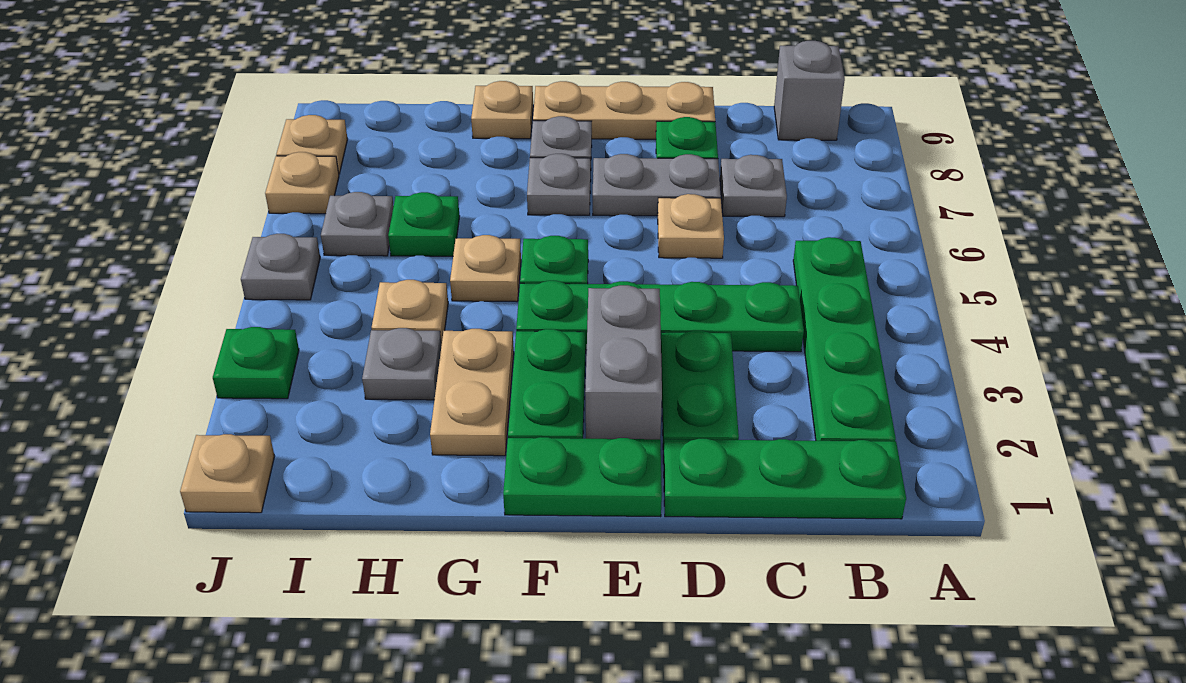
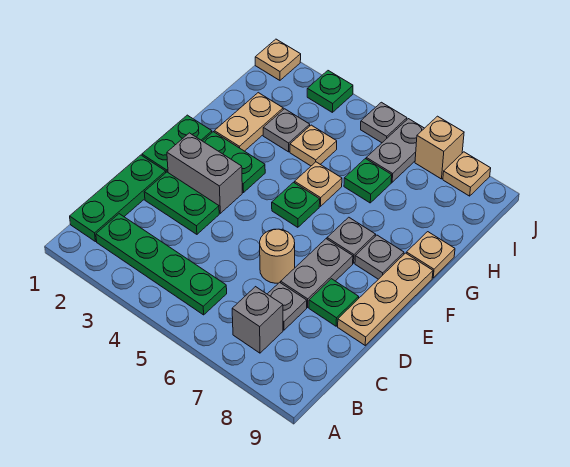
grey 1x1 brick [774,41,845,140] -> grey 1x1 brick moved to [232,287,283,353]
green 1x4 plate [516,281,804,352] -> none
tan 1x1 plate [658,194,724,258] -> tan 1x1 round brick [260,229,295,283]
tan 1x2 plate [430,329,514,456] -> tan 1x2 plate turned to [214,93,283,151]
grey 1x1 plate [321,192,394,256] -> grey 1x2 plate [366,119,424,182]
tan 1x1 plate [265,152,339,214] -> tan 1x1 brick [415,116,464,179]

